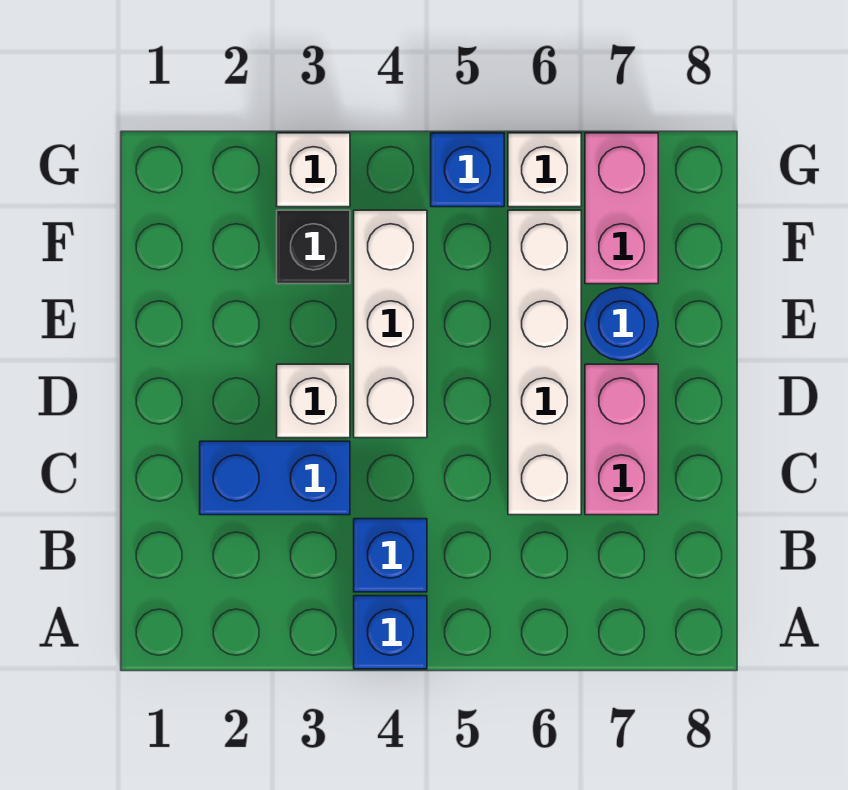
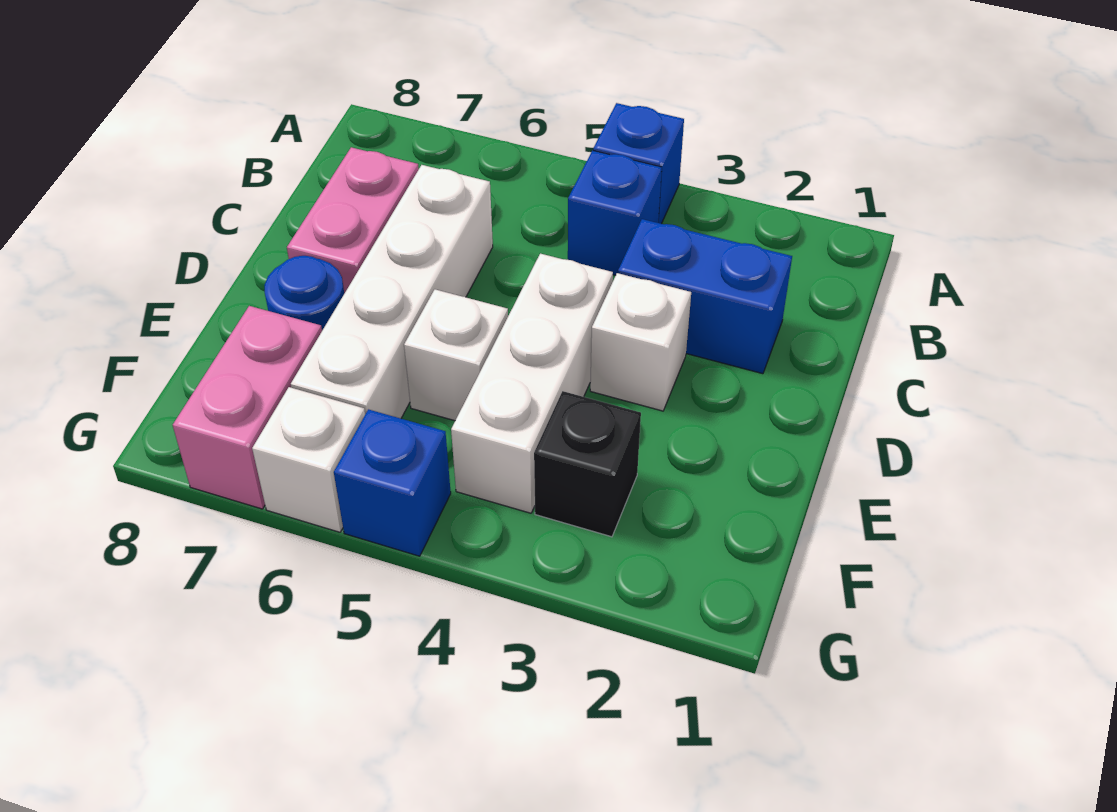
white 1x1 brick [277,133,350,207] -> white 1x1 brick moved to [404,289,508,421]

